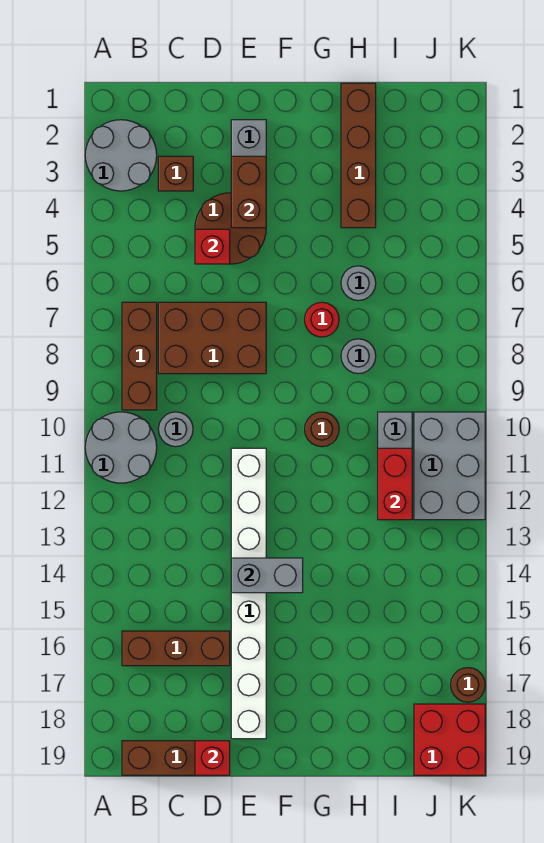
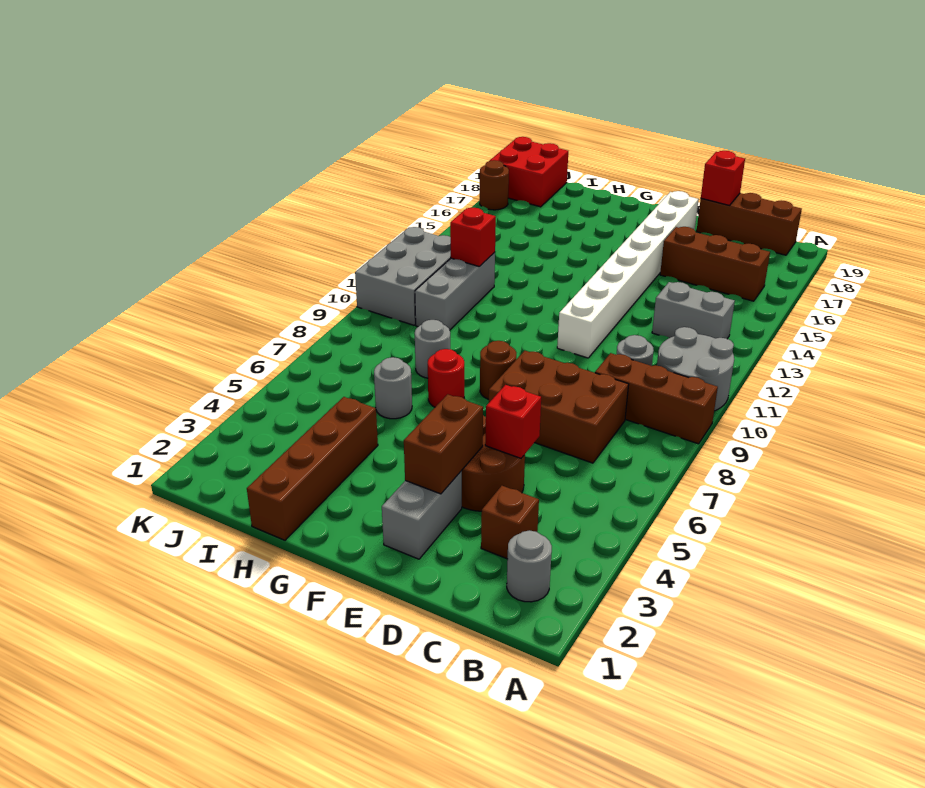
grey 2x2 round brick [85,120,157,191] -> grey 1x1 round brick [507,530,552,602]
brown 1x3 brick [122,302,157,410] -> brown 1x3 brick turned to [595,353,718,444]
grey 1x2 brick [231,558,303,593] -> grey 1x2 brick moved to [652,282,735,339]
brown 1x1 round brick [305,412,339,447] -> brown 1x1 round brick moved to [480,341,516,399]
red 1x2 brick [378,448,412,520] -> red 1x1 brick [450,208,496,266]

